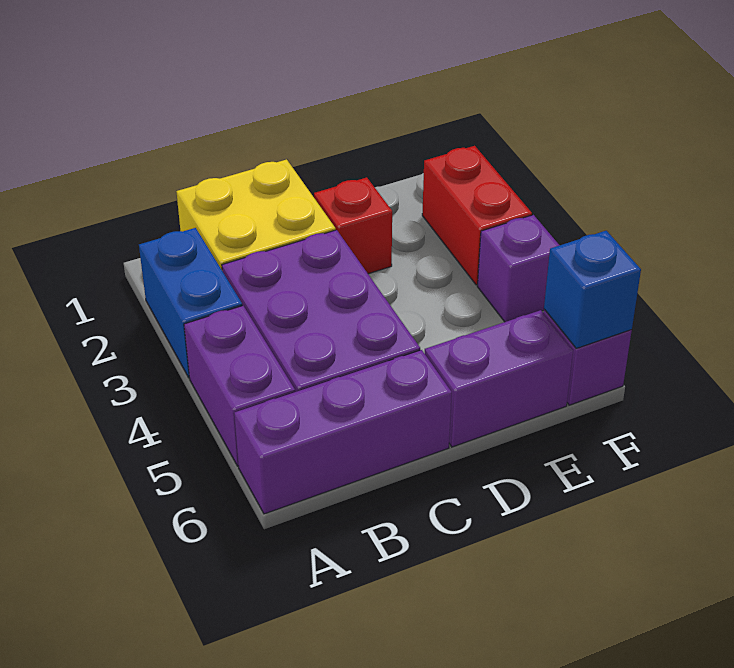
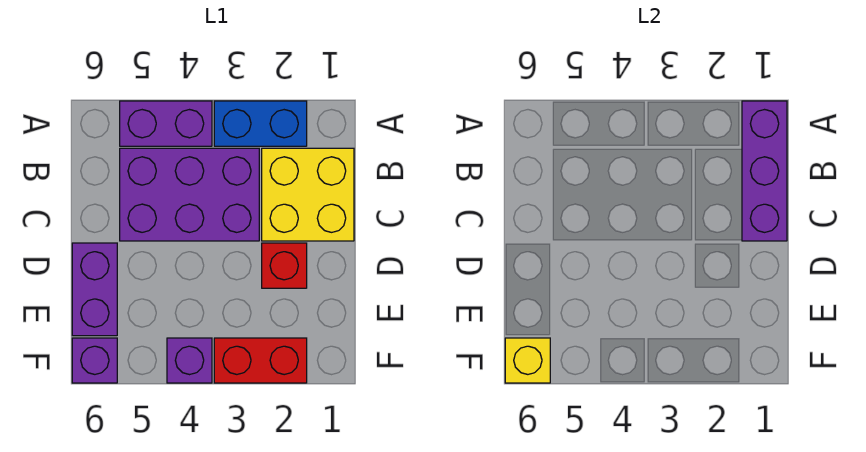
purple 1x3 brick [234,350,452,514] -> purple 1x3 brick moved to [742,101,787,241]
blue 1x1 brick [544,231,641,348] -> yellow 1x1 brick [505,338,550,383]

